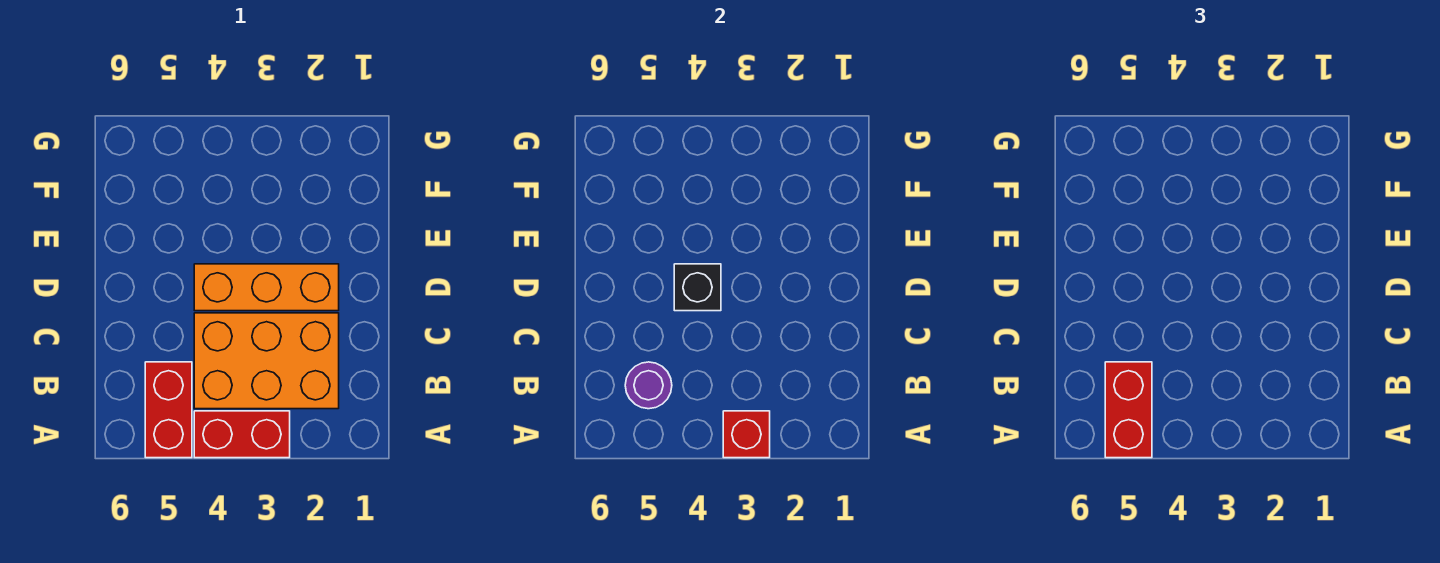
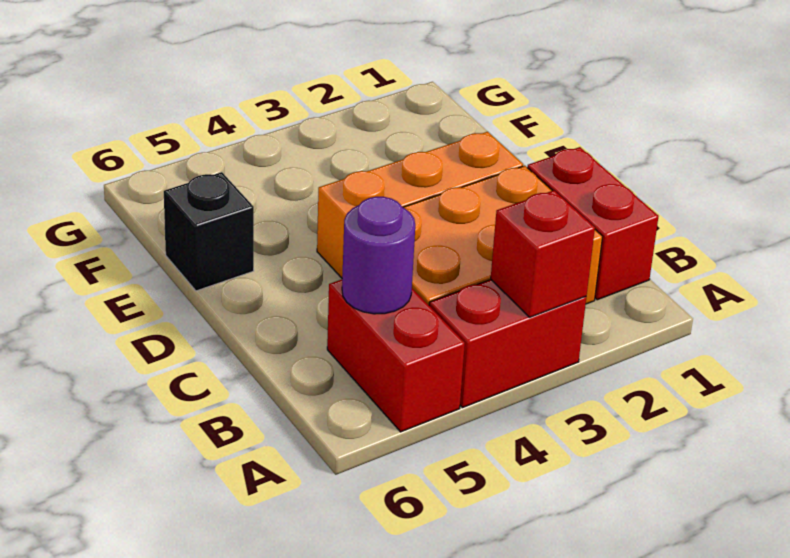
red 1x2 brick [1105,362,1152,458] -> red 1x2 brick moved to [527,147,659,300]
black 1x1 brick [674,264,721,311] -> black 1x1 brick moved to [164,172,254,291]

